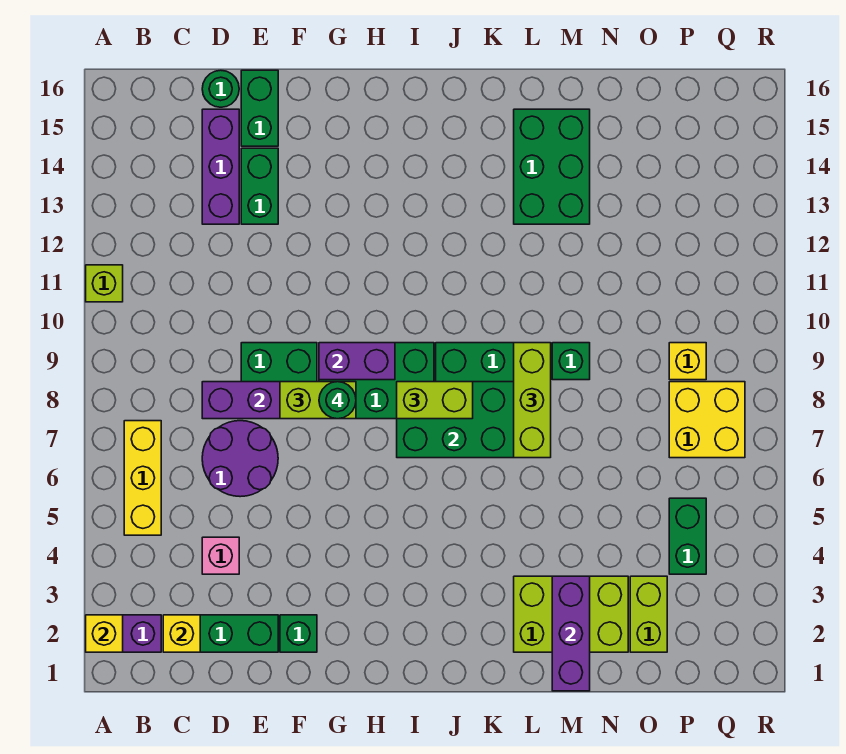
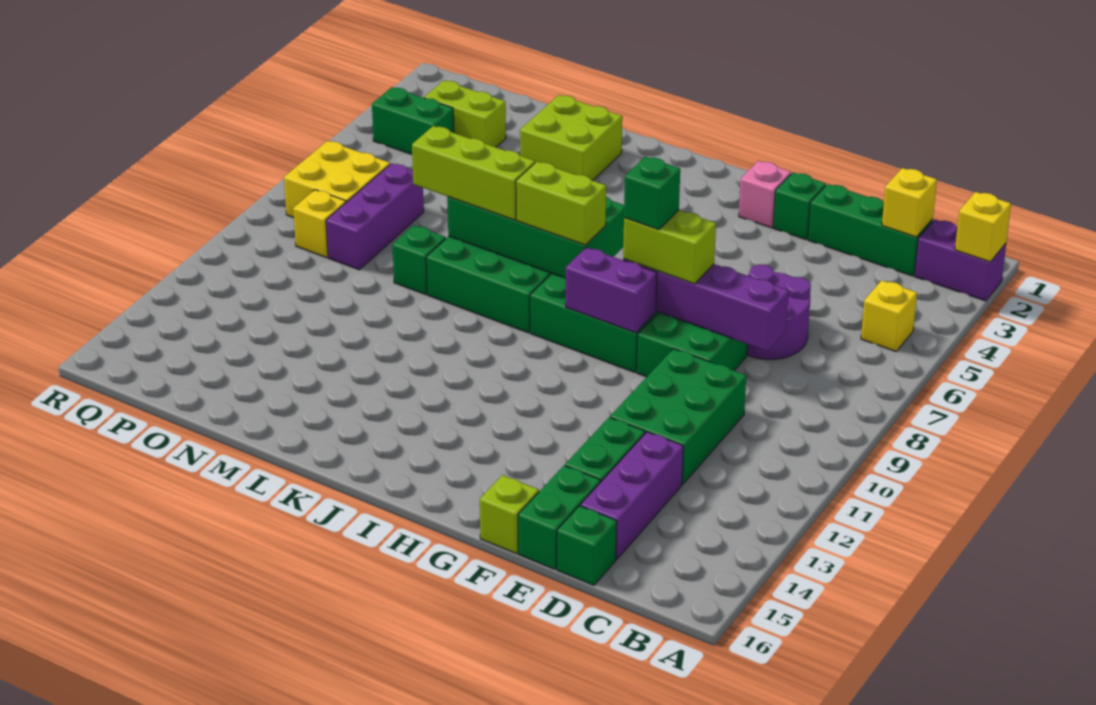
lime 1x1 brick [86,265,123,302] -> lime 1x1 brick moved to [480,475,539,554]
yellow 1x3 brick [124,421,161,535] -> yellow 1x1 brick [861,280,917,351]
pink 1x1 brick [202,537,239,574] -> pink 1x1 brick moved to [739,161,791,228]
green 1x1 round brick [202,70,239,107] -> green 1x1 brick [557,506,617,585]
green 1x1 round brick [319,382,356,419] -> green 1x1 brick [624,157,680,230]
lime 2x3 brick [514,576,628,652] -> lime 2x2 brick [520,95,622,181]
lime 1x3 brick [514,343,551,458] -> lime 1x3 brick turned to [412,126,535,220]
green 2x3 brick [514,109,590,224] -> green 2x3 brick moved to [610,349,746,484]
purple 1x3 brick [552,576,590,691] -> purple 1x3 brick moved to [326,163,424,270]
lime 1x2 brick [630,576,667,652] -> lime 1x2 brick turned to [424,81,506,147]
green 1x2 brick [669,498,706,574] -> green 1x2 brick turned to [372,87,454,155]

